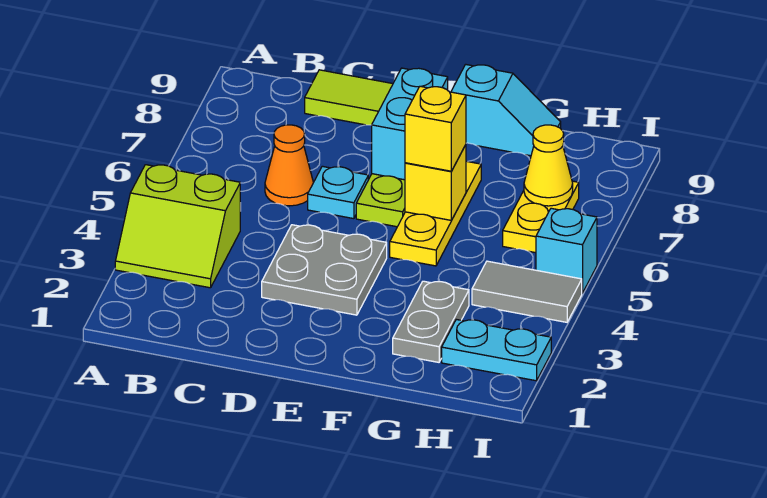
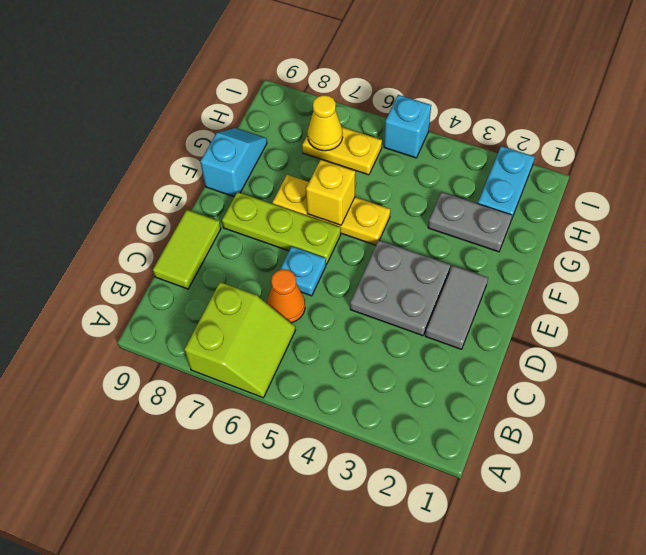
lime 2x2 slope [115,165,240,288] -> lime 2x2 slope moved to [184,282,295,398]
cyan 1x2 brick [372,68,448,180] -> none
yellow 1x1 brick [405,86,466,171] -> none
grey 1x2 tile [472,261,582,322] -> grey 1x2 tile moved to [425,265,488,349]

